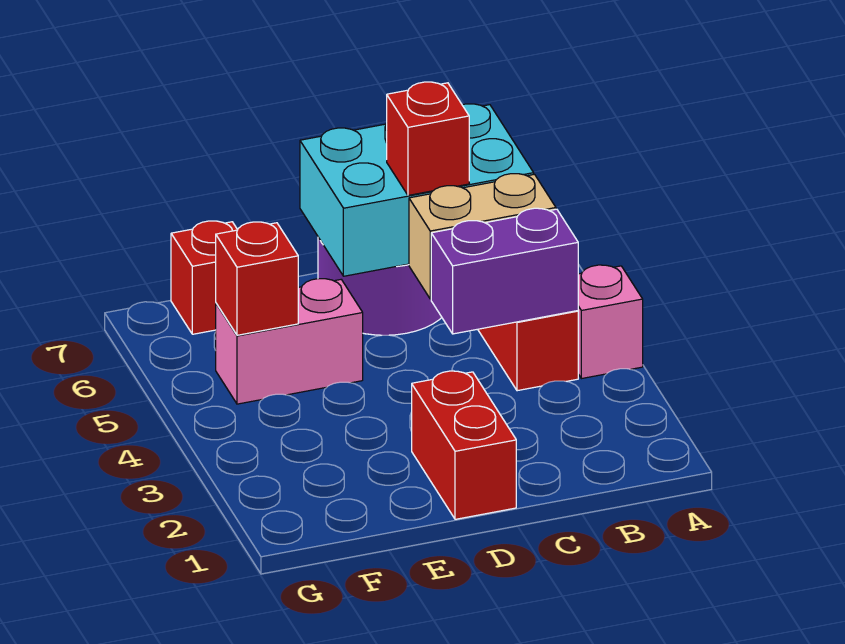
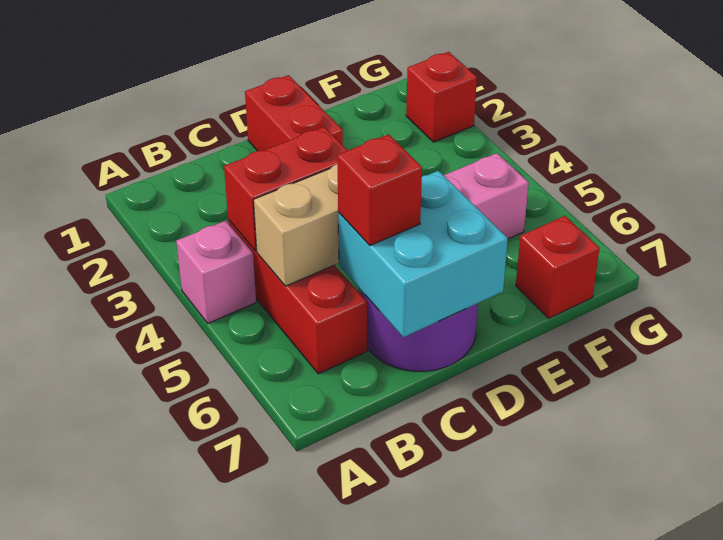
purple 1x2 brick [431,208,578,334] -> red 1x2 brick [224,127,348,251]
cyan 2x3 brick [300,104,534,276] -> cyan 2x2 brick [338,171,508,337]
red 1x1 brick [216,222,298,335] -> red 1x1 brick moved to [406,52,477,142]

